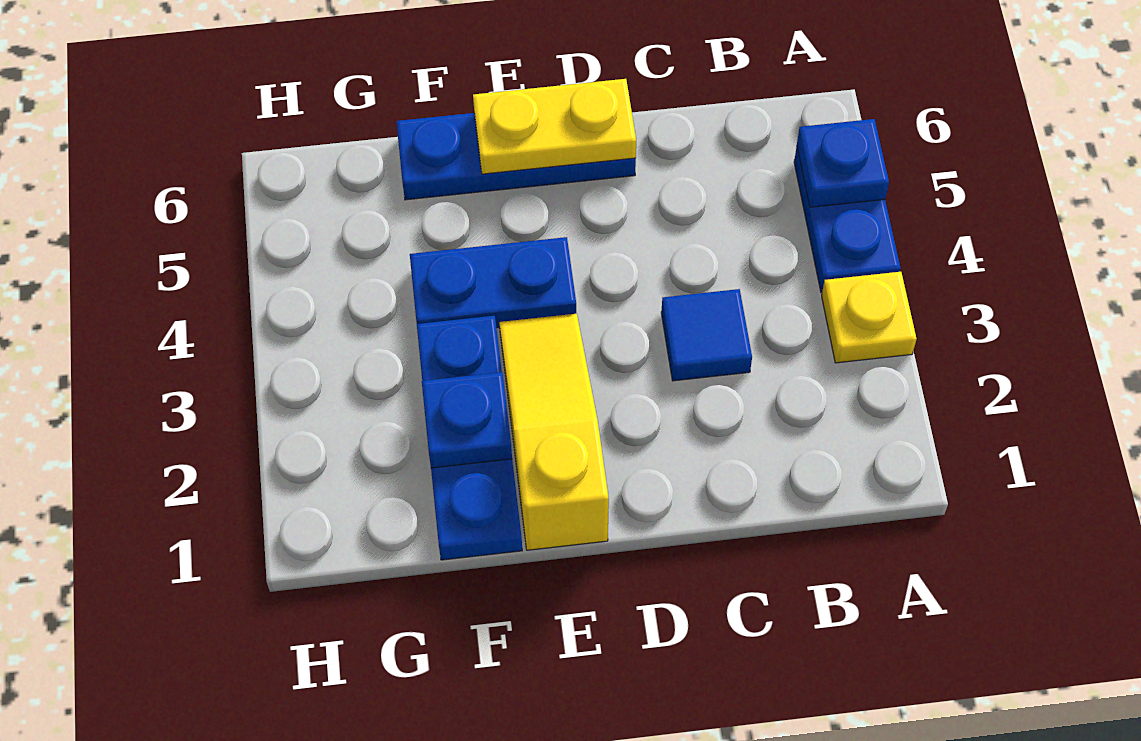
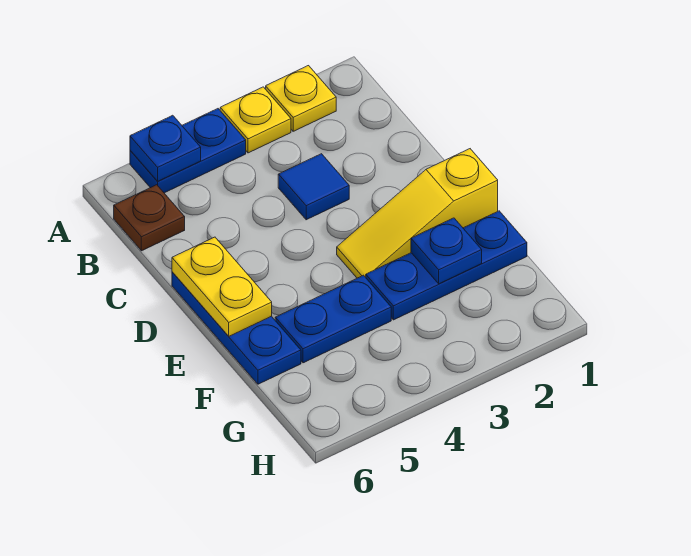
none -> yellow 1x1 plate [266,66,336,131]
none -> brown 1x1 plate [114,185,185,251]
blue 1x2 plate [410,237,576,328] -> blue 1x2 plate turned to [275,275,391,363]

